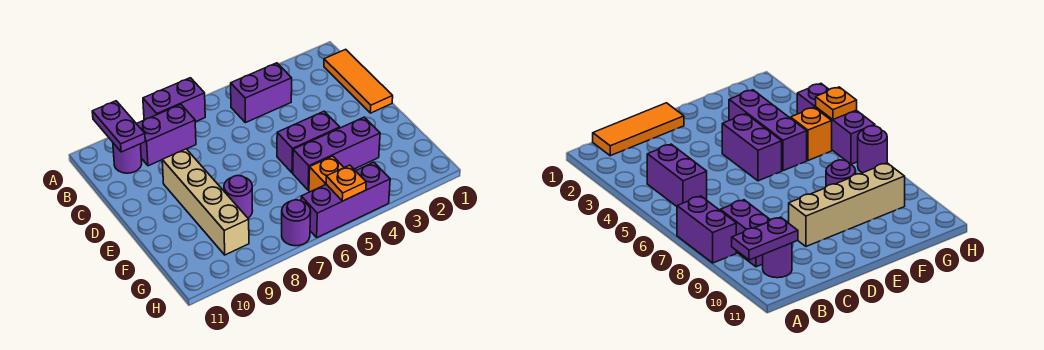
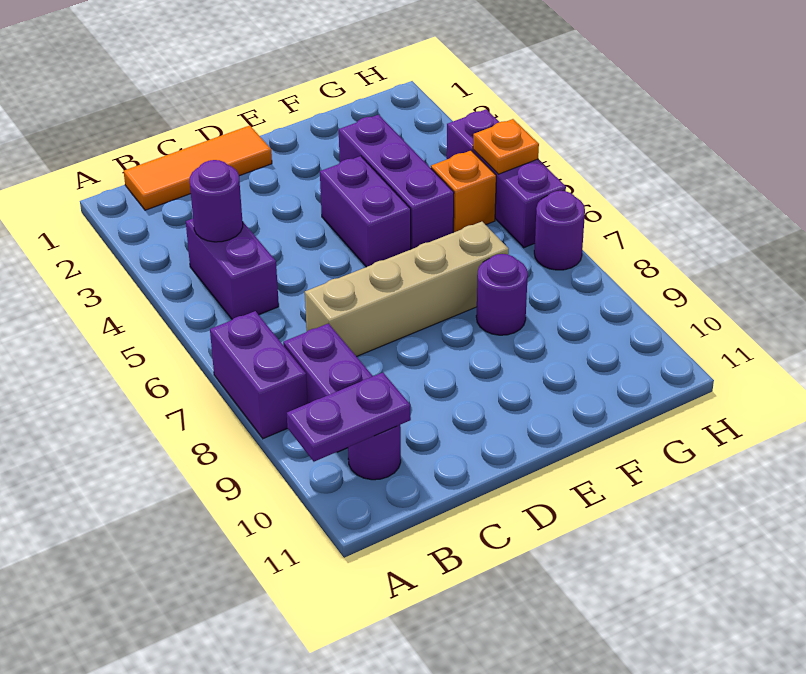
none -> purple 1x1 round brick [190,160,243,242]
tan 1x4 brick [162,149,249,255] -> tan 1x4 brick moved to [305,222,509,357]

